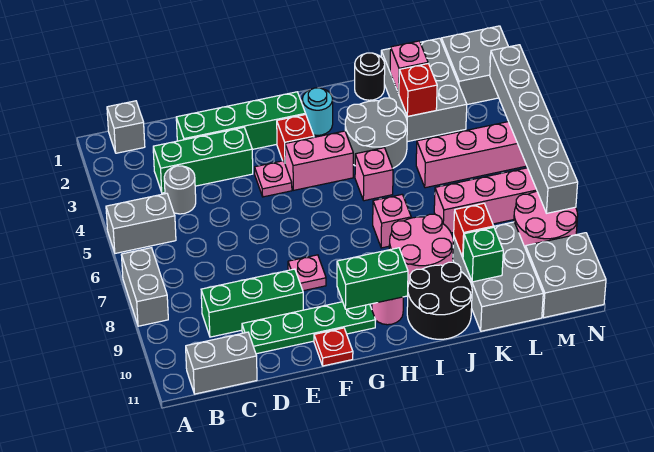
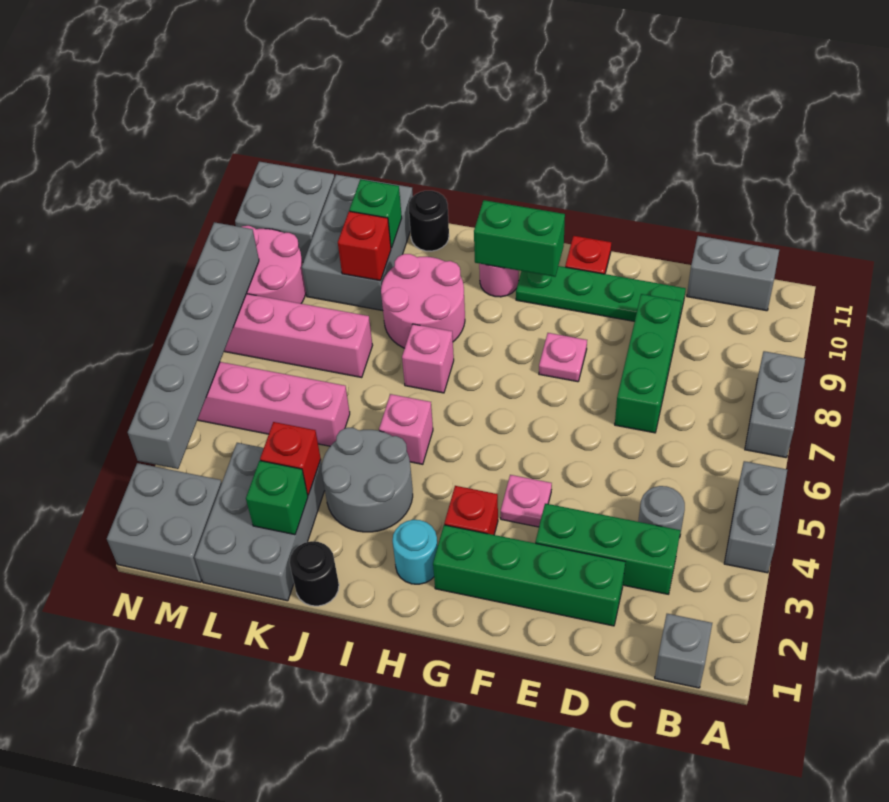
grey 1x2 brick [106,193,176,253] -> grey 1x2 brick turned to [724,461,787,573]
green 1x3 brick [201,269,303,337] -> green 1x3 brick turned to [615,294,681,433]
pink 1x2 brick [285,131,353,190] -> none
black 2x2 round brick [407,262,472,339] -> black 1x1 round brick [409,191,449,251]
pink 1x1 brick [390,41,428,93] -> green 1x1 brick [246,461,308,535]

